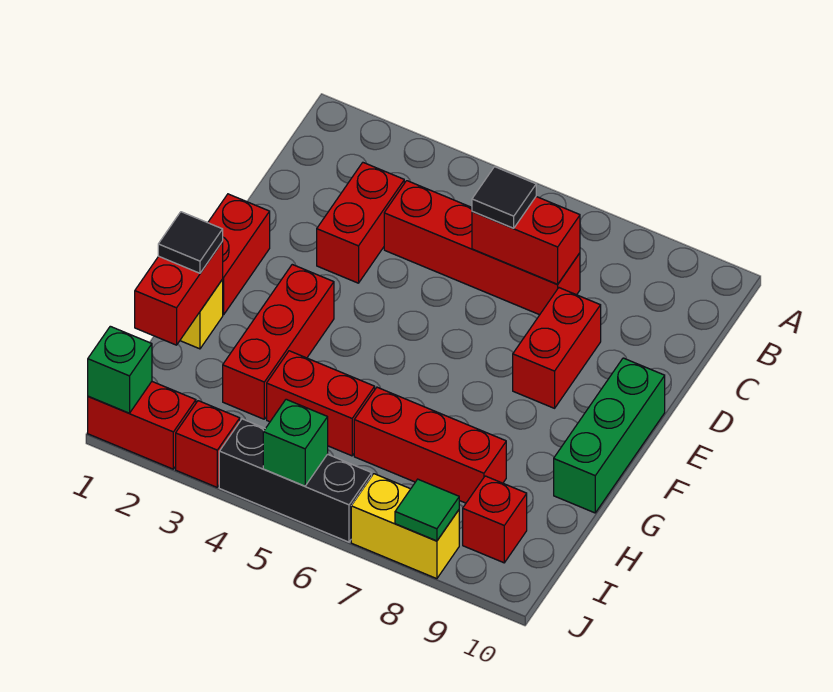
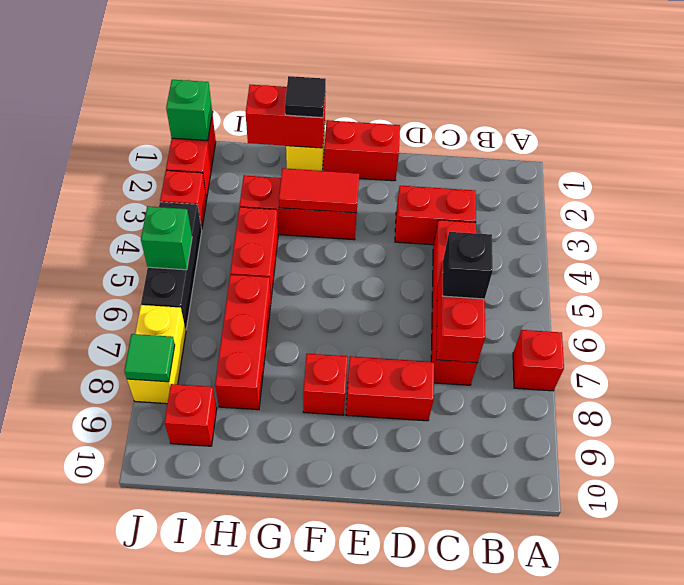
none -> red 1x1 brick [513,330,564,391]
black 1x1 tile [472,167,536,228] -> black 1x1 brick [443,232,493,299]
green 1x3 brick [554,358,665,513] -> none
none -> red 1x2 tile [279,168,359,213]
none -> red 1x1 brick [303,354,348,415]

